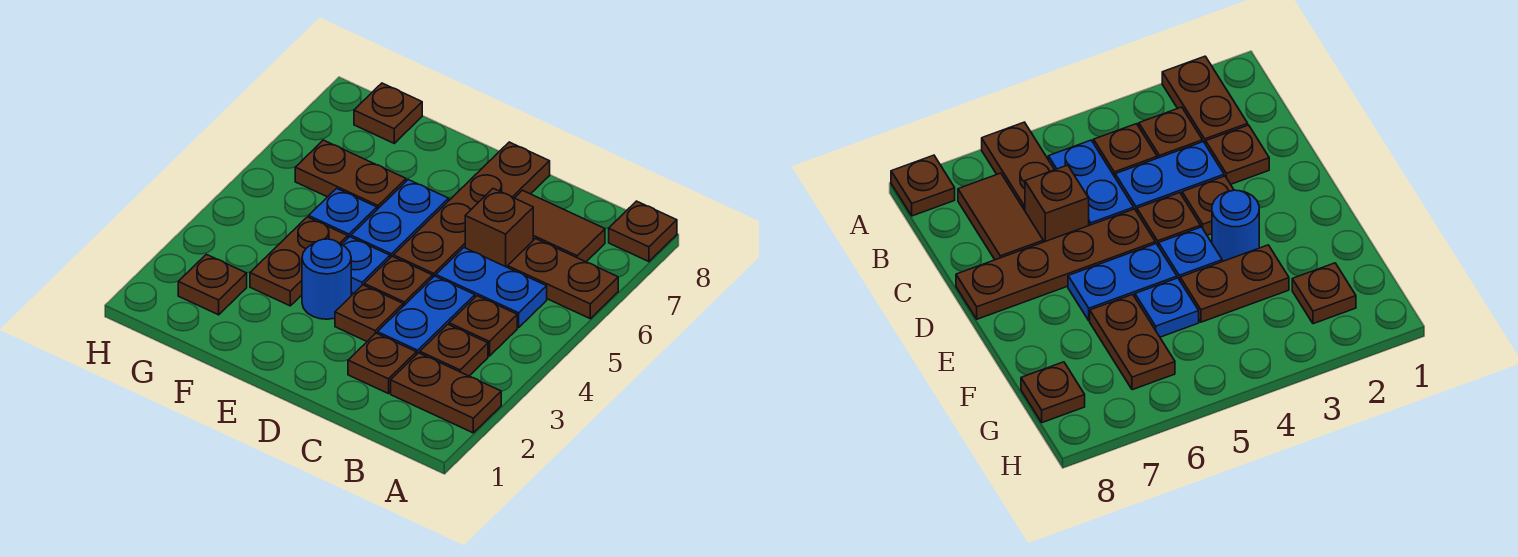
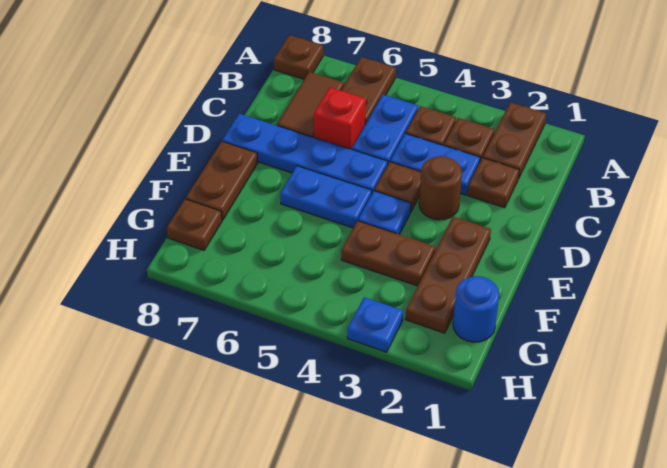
brown 1x1 brick [465,189,533,267] -> red 1x1 brick [314,87,366,149]
brown 1x1 plate [335,285,403,341] -> brown 1x1 round brick [419,156,462,220]
brown 1x4 plate [393,142,550,278] -> blue 1x4 plate [222,114,388,193]
blue 1x1 round brick [302,239,351,319] -> blue 1x1 round brick moved to [453,276,499,342]
blue 1x1 plate [309,188,377,238] -> blue 1x1 plate moved to [347,297,403,352]
brown 1x2 plate [295,140,406,209] -> brown 1x2 plate moved to [186,141,258,220]
brown 1x1 plate [178,254,247,315] -> brown 1x3 plate [405,217,491,333]

